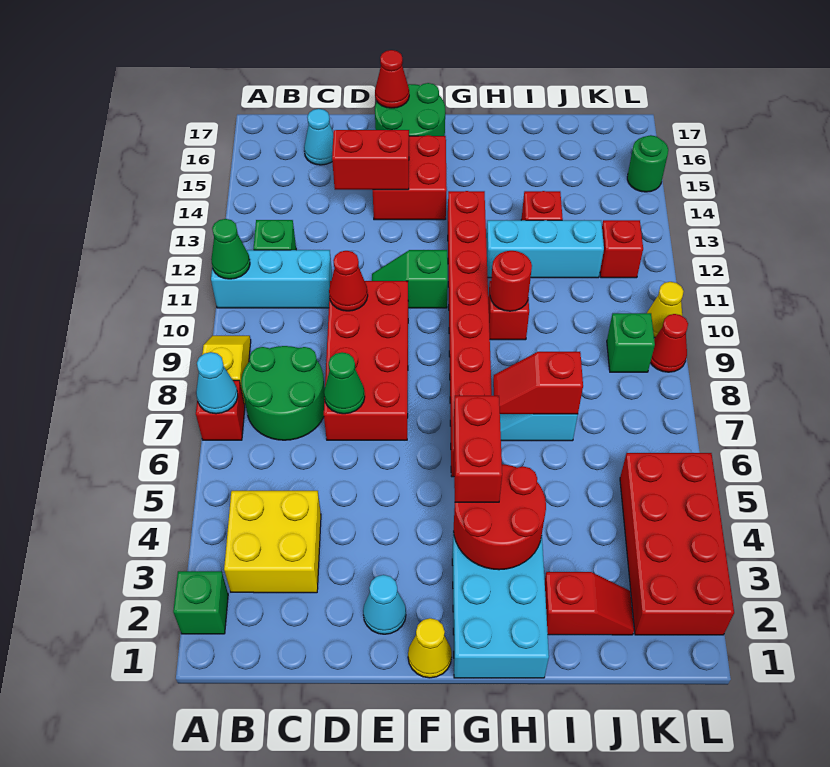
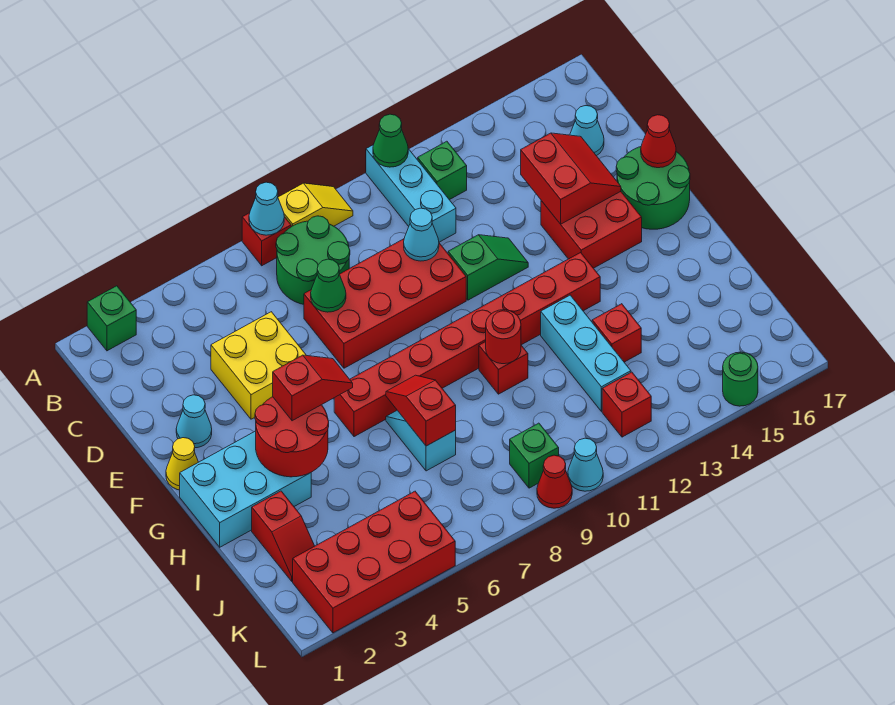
yellow 2x2 brick [224,491,321,593] -> yellow 2x2 brick moved to [211,312,307,419]
red 1x1 cone [329,251,368,311] -> cyan 1x1 cone [404,208,439,261]
green 1x2 slope [372,250,448,308] -> green 1x2 slope turned to [448,235,528,300]
red 1x2 brick [454,396,502,502] -> red 1x2 slope [273,355,353,421]
yellow 1x1 cone [647,282,684,337] -> cyan 1x1 cone [568,438,603,491]

